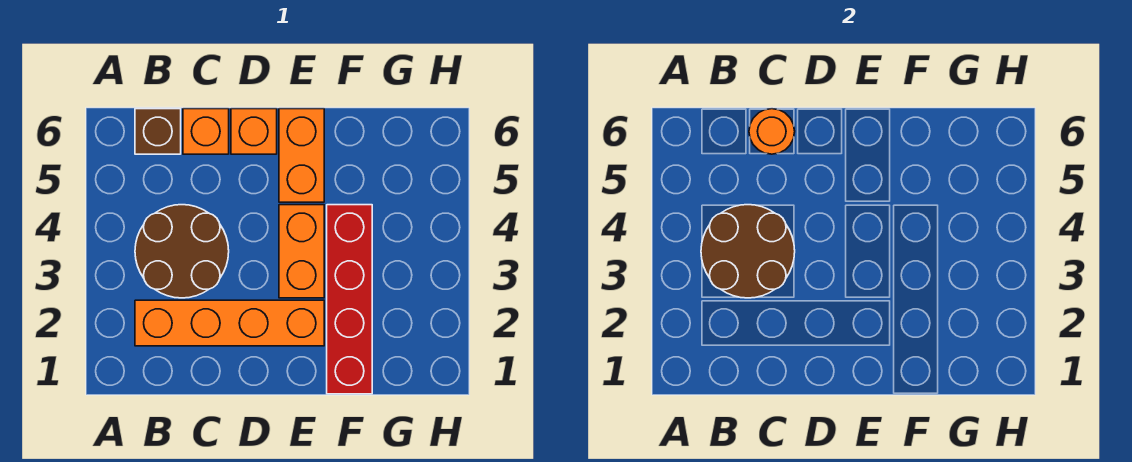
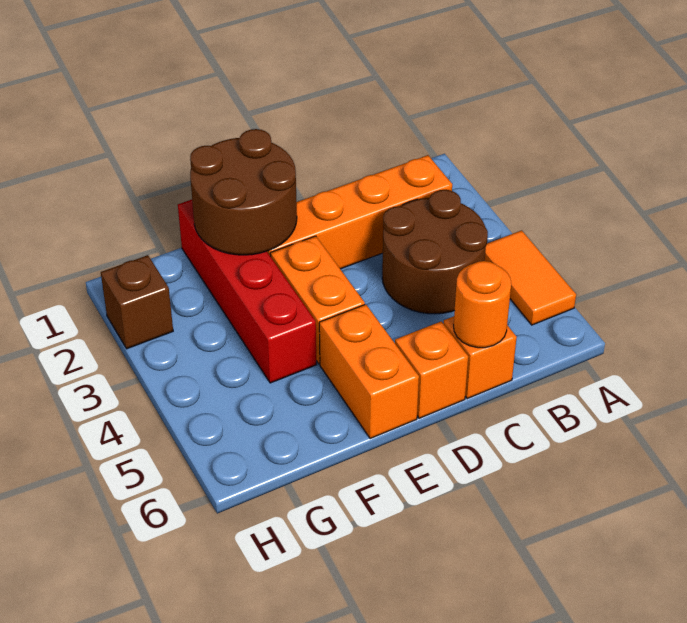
none -> orange 1x2 tile [485,230,576,325]
brown 2x2 round brick [701,205,795,298] -> brown 2x2 round brick moved to [190,129,297,255]
brown 1x1 brick [135,109,181,154] -> brown 1x1 brick moved to [101,255,173,349]

